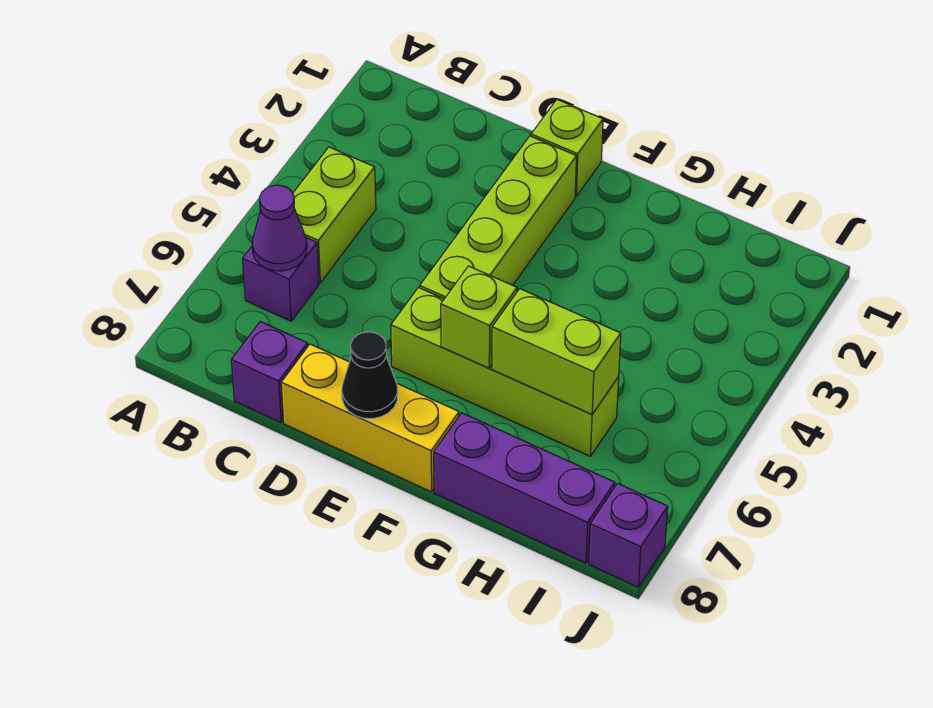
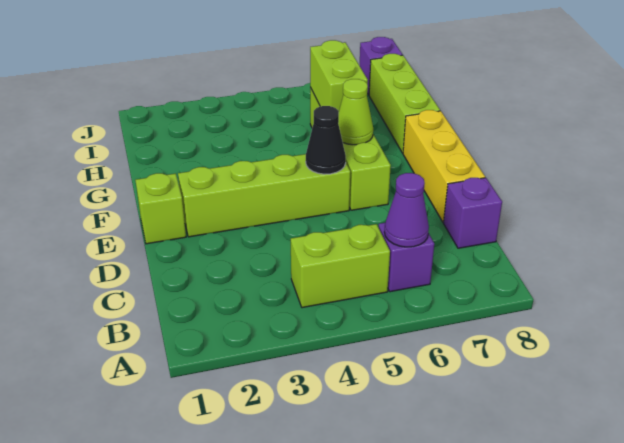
black 1x1 cone [342,332,398,419] -> black 1x1 cone moved to [306,106,346,174]
lime 1x1 brick [441,266,517,368] -> lime 1x1 cone [338,79,373,145]
purple 1x3 brick [434,413,615,563] -> lime 1x3 brick [369,54,440,153]

